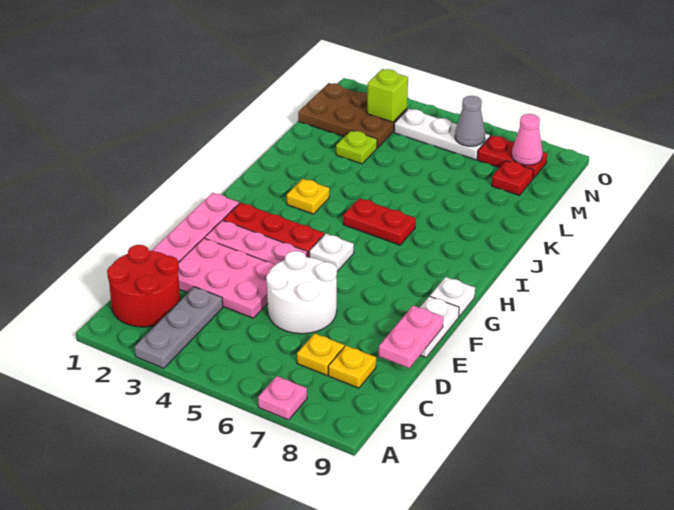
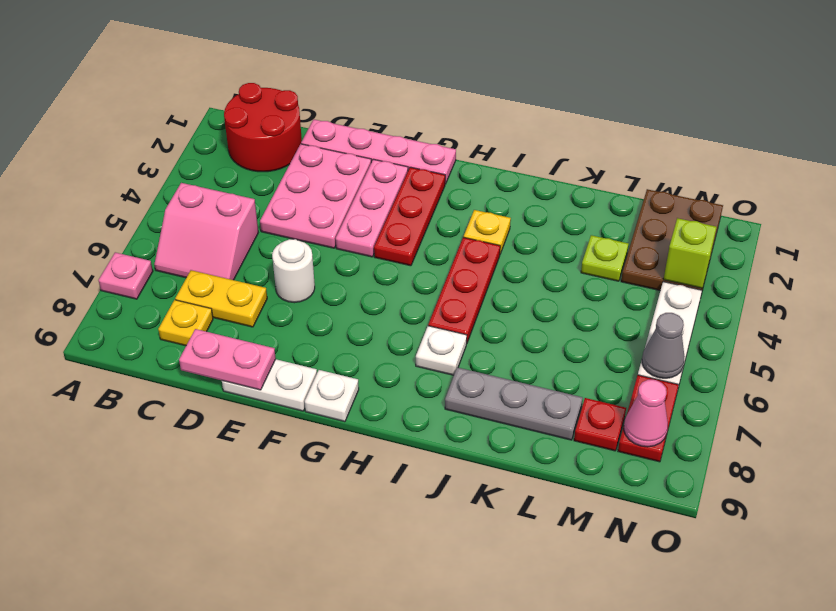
grey 1x3 plate [134,287,223,368] -> grey 1x3 plate moved to [445,367,583,440]
none -> pink 2x2 slope [154,183,258,280]
yellow 1x1 plate [297,334,344,375] -> yellow 1x2 plate [175,270,267,327]
white 2x2 round brick [266,251,337,334] -> white 1x1 round brick [272,239,315,303]
white 1x1 plate [309,234,354,271] -> white 1x1 plate moved to [416,326,467,375]
red 1x2 plate [343,198,416,245] -> red 1x3 plate [428,237,500,343]

